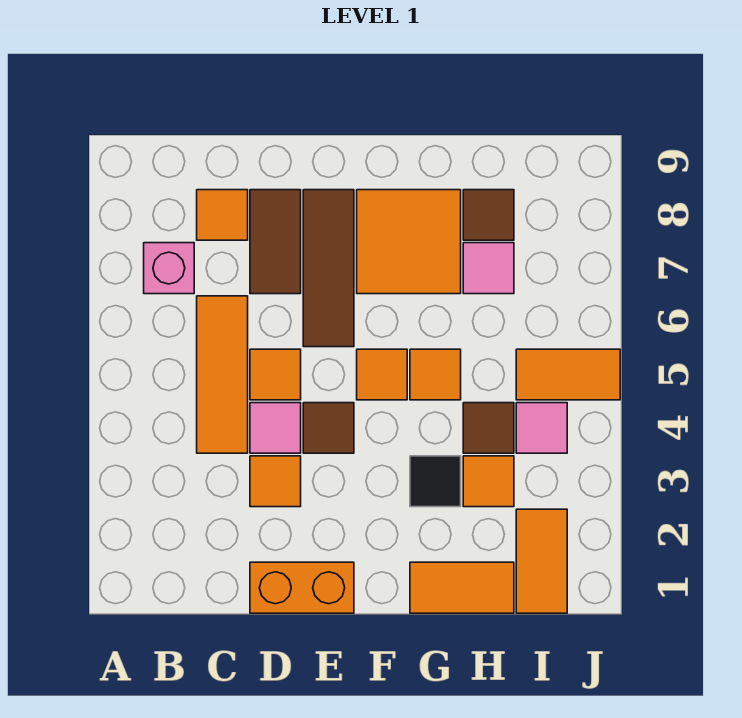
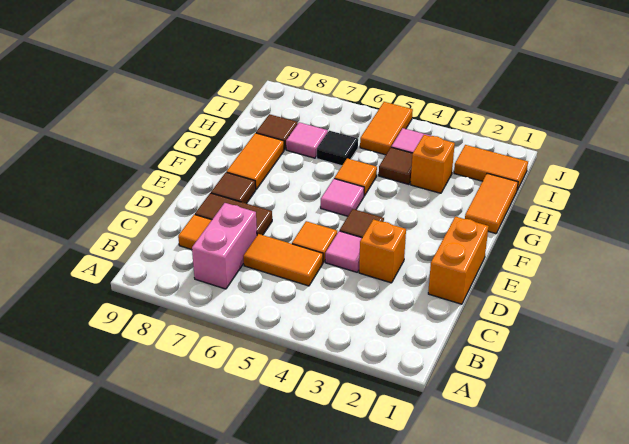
pink 1x1 brick [144,243,194,294] -> pink 1x2 brick [192,203,257,289]
orange 1x3 tile [197,296,248,453] -> orange 1x2 tile [243,234,323,286]
orange 1x1 tile [250,456,301,507] -> orange 1x1 brick [359,219,406,283]
brown 1x3 tile [303,190,354,347] -> brown 1x1 tile [211,172,256,204]
orange 1x1 tile [357,349,407,400] -> pink 1x1 tile [321,179,364,216]
orange 2x2 tile [357,190,461,294] -> orange 1x2 tile [227,133,284,189]
black 1x1 tile [410,456,461,507] -> black 1x1 tile moved to [317,131,358,166]
orange 1x1 tile [463,456,514,507] -> orange 1x1 brick [410,135,455,193]

